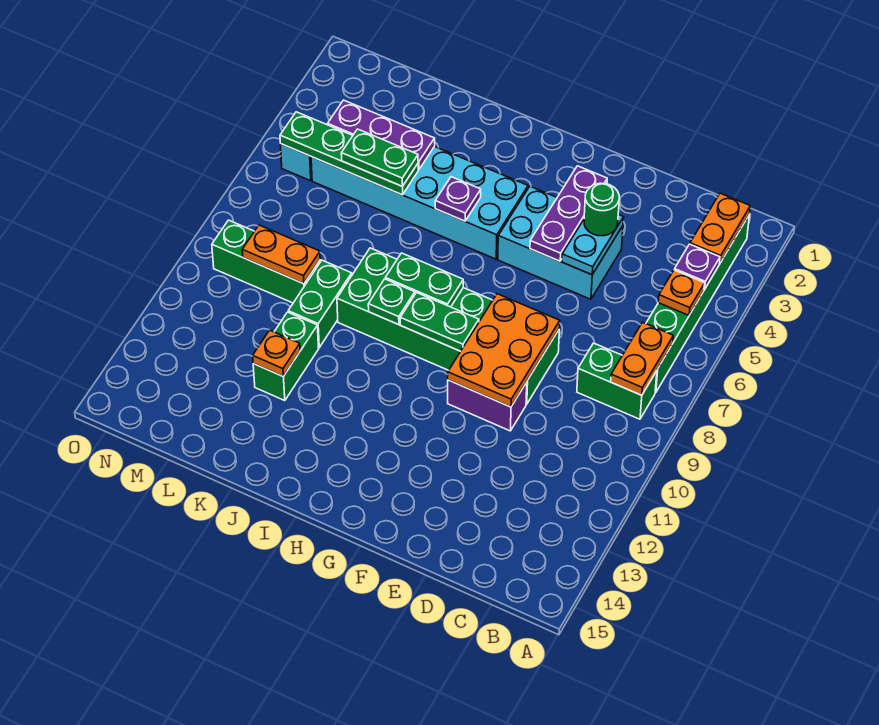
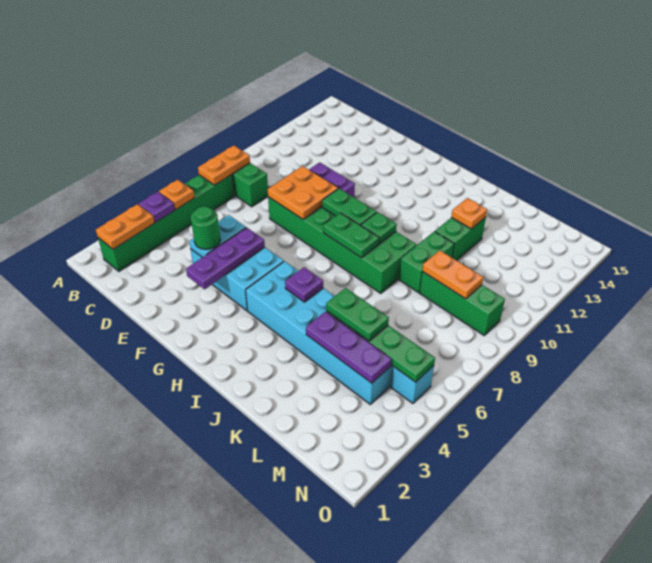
orange 2x3 plate [448,294,560,407] -> orange 2x2 plate [268,166,338,220]

